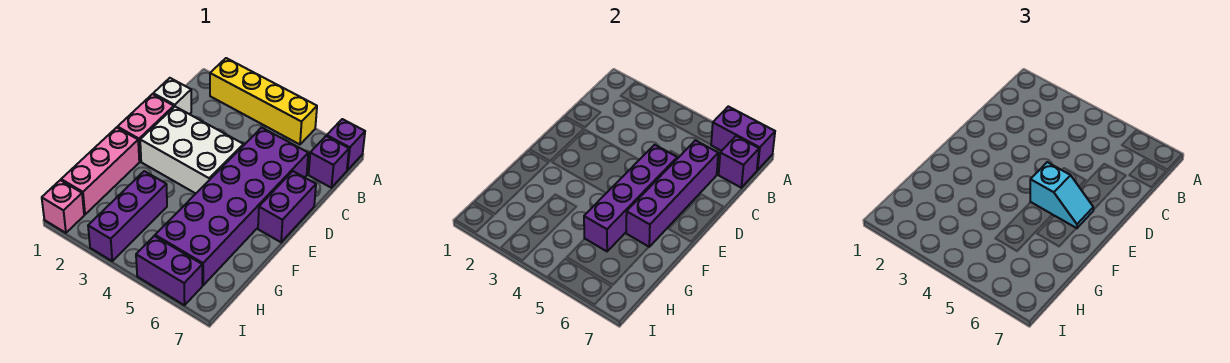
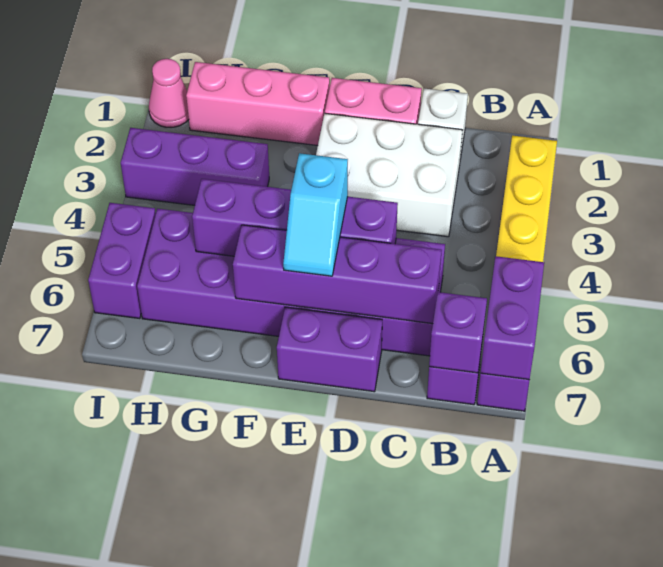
white 2x3 brick [140,107,243,193] -> white 2x3 brick turned to [316,113,462,237]
pink 1x1 brick [42,180,84,233] -> pink 1x1 cone [149,59,189,127]

